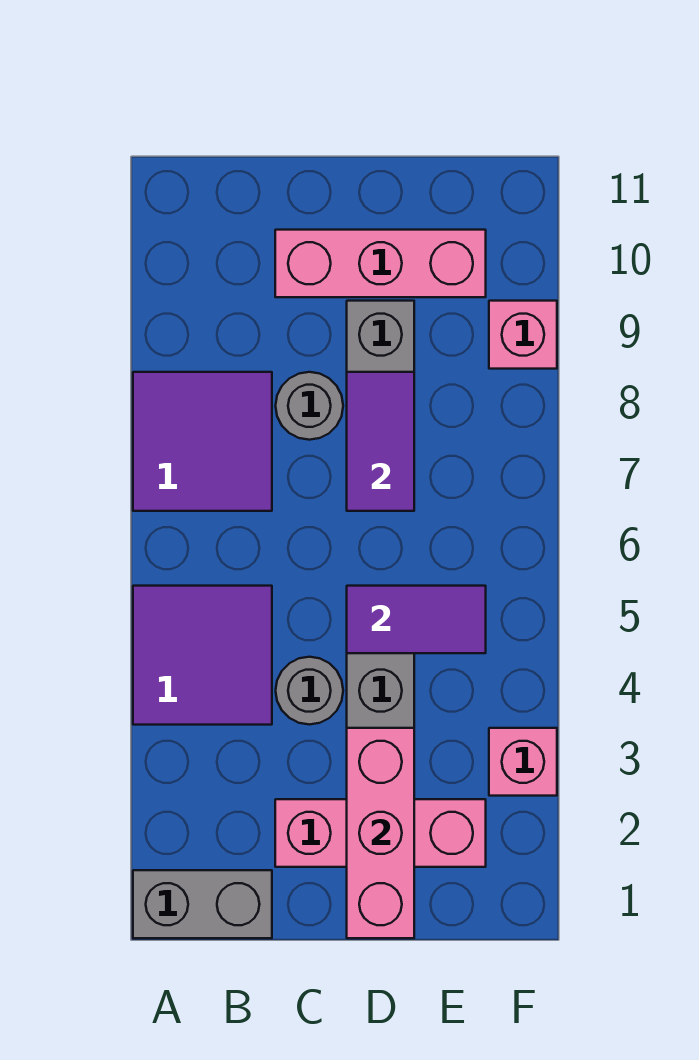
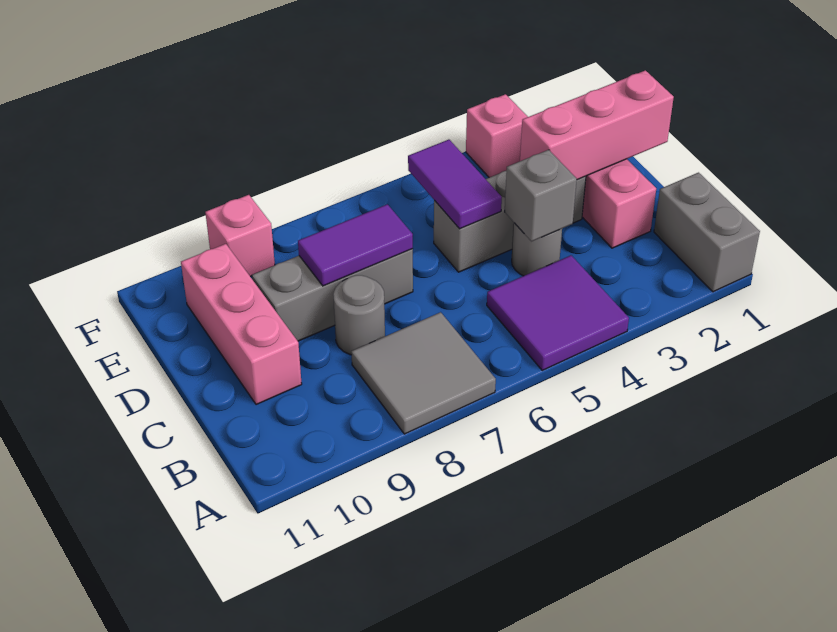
purple 2x2 tile [133,372,272,511] -> grey 2x2 tile [351,312,496,434]
none -> grey 1x1 brick [505,150,577,241]

